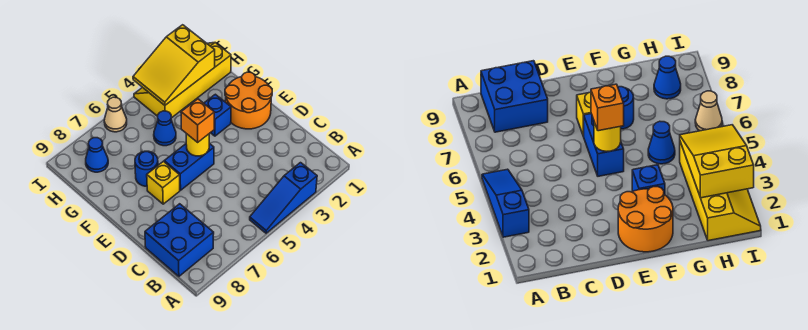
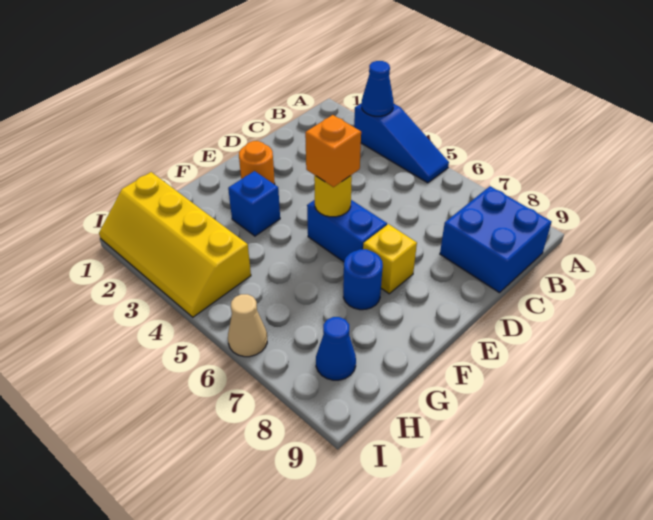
orange 2x2 round brick [225,72,272,129] -> orange 1x1 round brick [239,141,275,184]
blue 1x1 cone [154,111,176,146] -> blue 1x1 cone moved to [362,61,394,116]
yellow 2x3 slope [133,25,215,105] -> none

